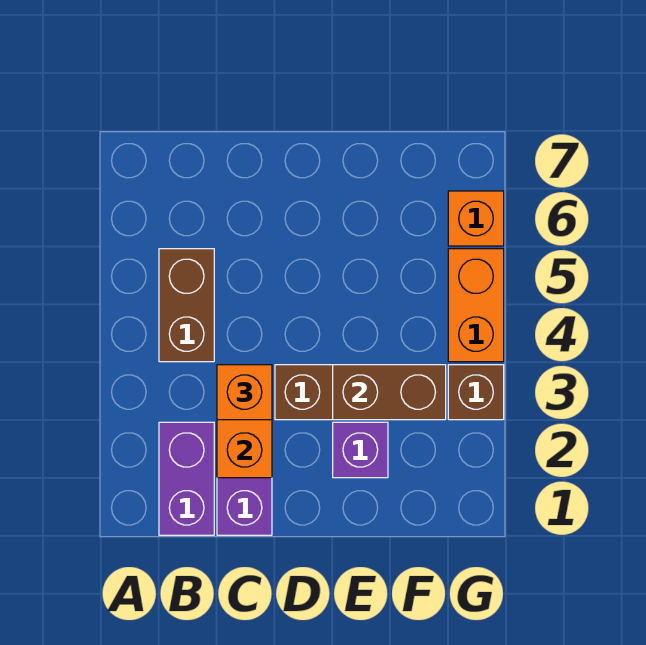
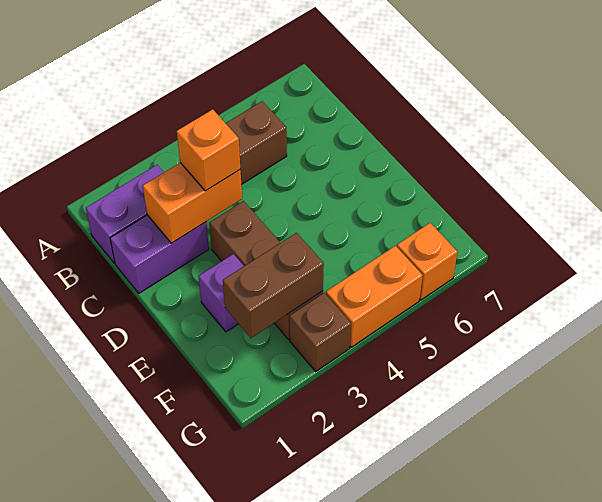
brown 1x2 brick [333,365,446,420] -> brown 1x2 brick turned to [223,233,324,338]

